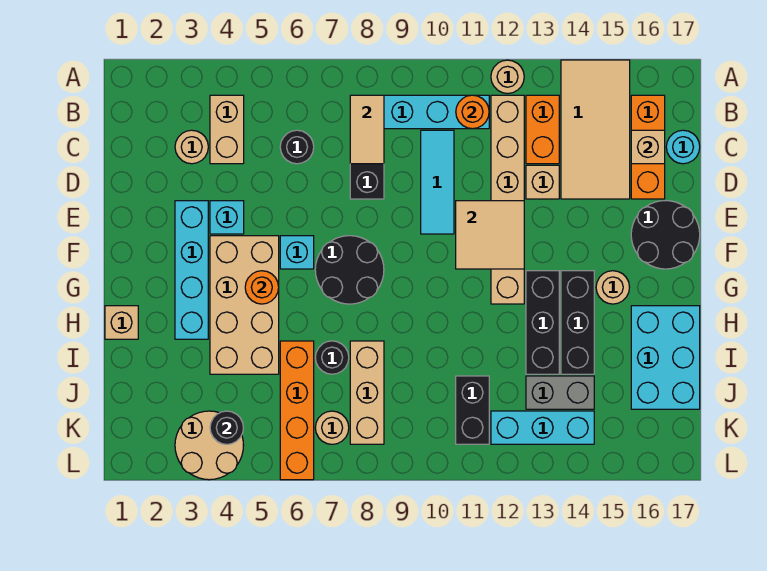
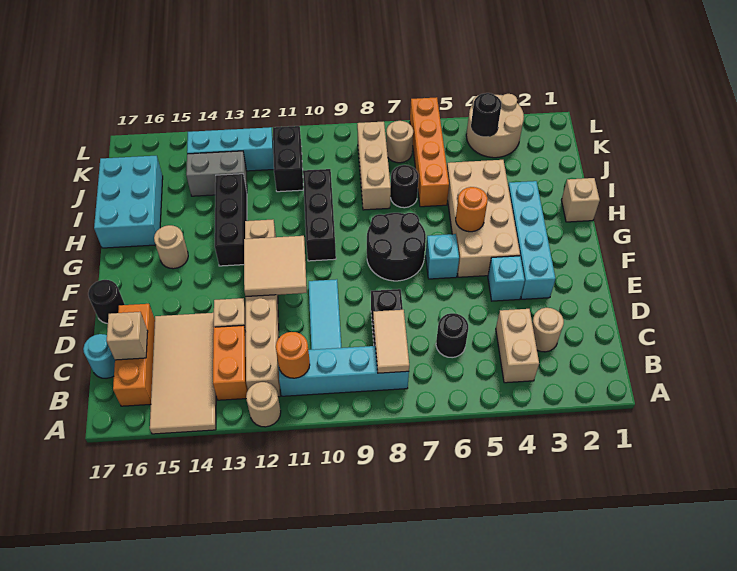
black 2x2 round brick [631,201,700,269] -> black 1x1 round brick [88,280,125,323]
black 1x3 brick [561,271,594,374] -> black 1x3 brick moved to [303,169,336,261]

